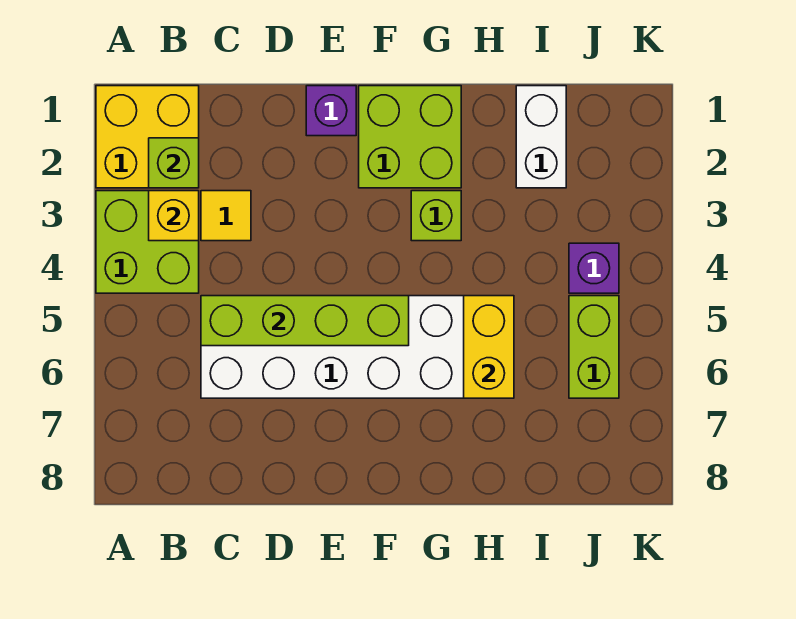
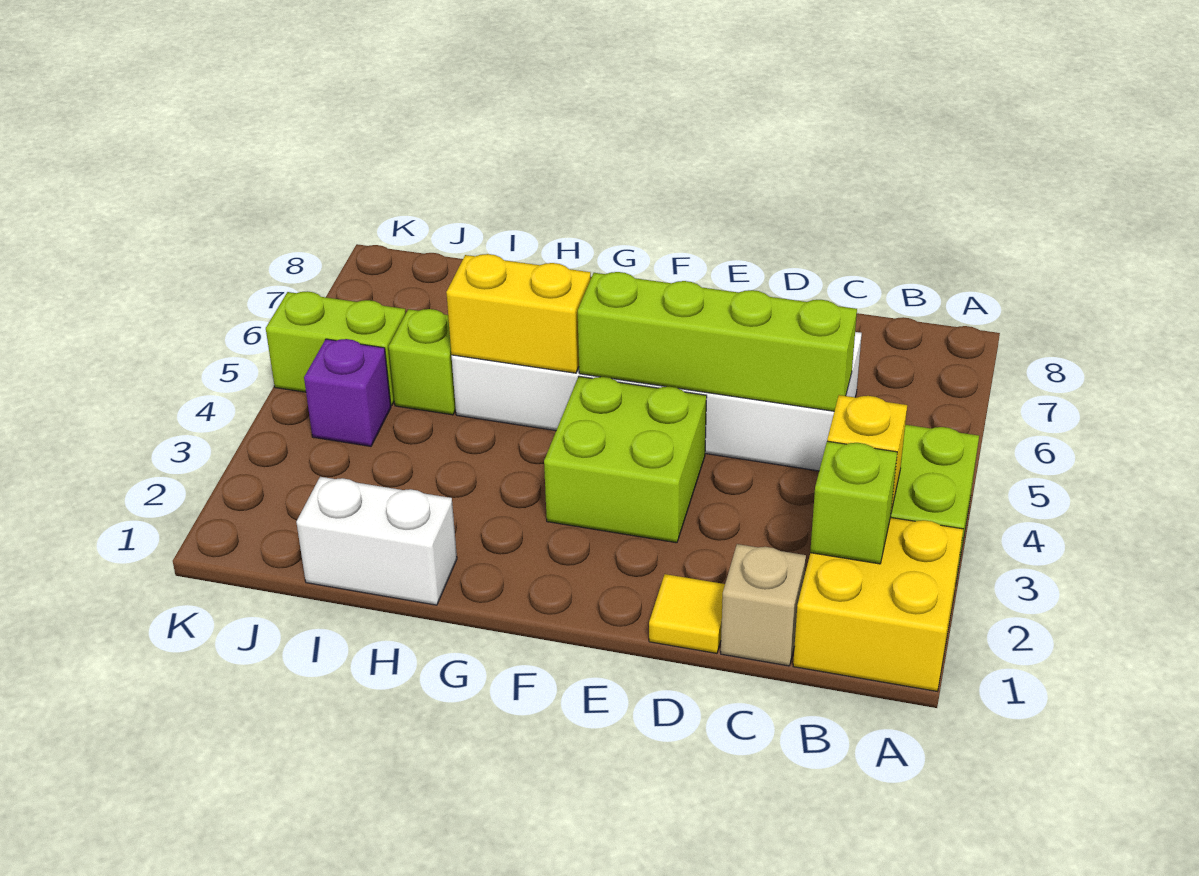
none -> tan 1x1 brick [721,544,806,666]
yellow 1x1 tile [201,191,251,241] -> yellow 1x1 tile moved to [649,574,725,653]
purple 1x1 brick [306,86,356,136] -> none
lime 2x2 brick [359,86,461,188] -> lime 2x2 brick moved to [544,376,707,543]
lime 1x1 brick [411,191,461,241] -> lime 1x1 brick moved to [389,309,456,415]
yellow 1x2 brick [464,296,514,398] -> yellow 1x2 brick turned to [446,254,591,373]
white 1x2 brick [516,86,566,188] -> white 1x2 brick turned to [296,477,457,605]
lime 1x2 brick [569,296,619,398] -> lime 1x2 brick turned to [266,291,406,405]

